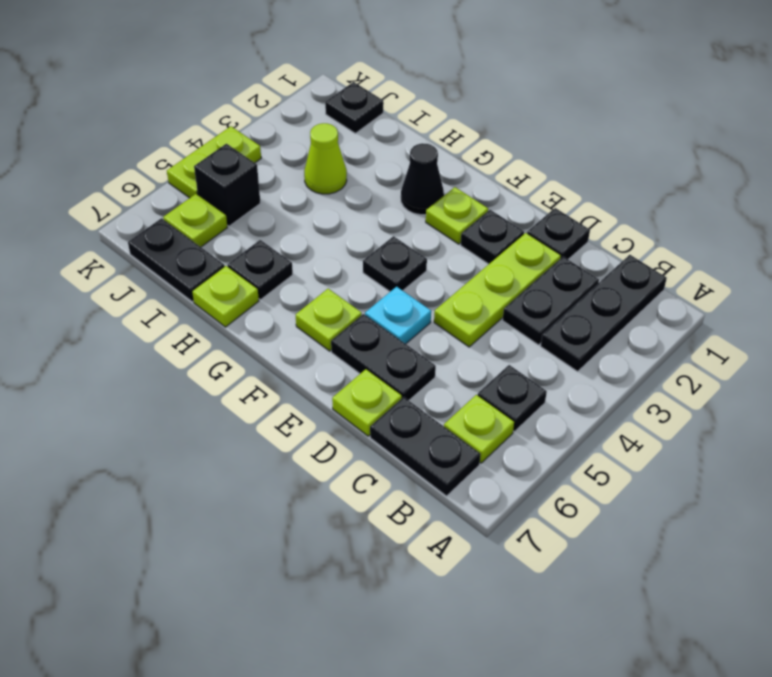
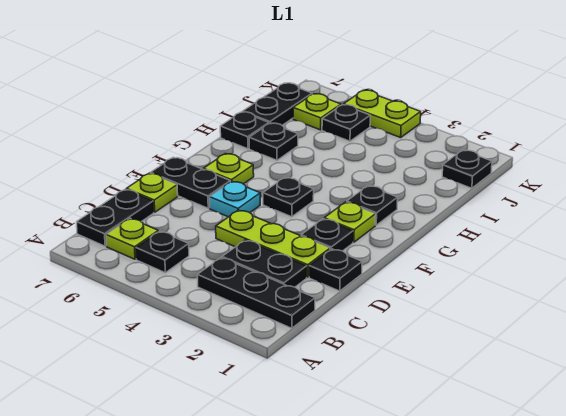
black 1x2 plate [331,314,436,400] -> black 1x2 plate turned to [151,157,230,208]
black 1x1 cone [401,143,444,215] -> black 1x1 plate [347,186,398,225]
lime 1x1 plate [192,266,259,327] -> black 1x1 plate [220,112,269,149]
lime 1x1 cone [304,123,347,194] -> none
black 1x1 brick [194,144,260,226] -> black 1x1 plate [322,105,370,141]

